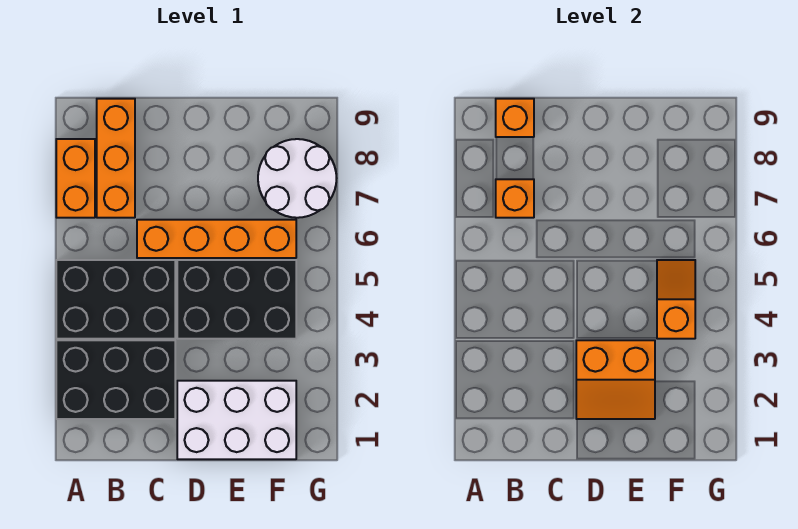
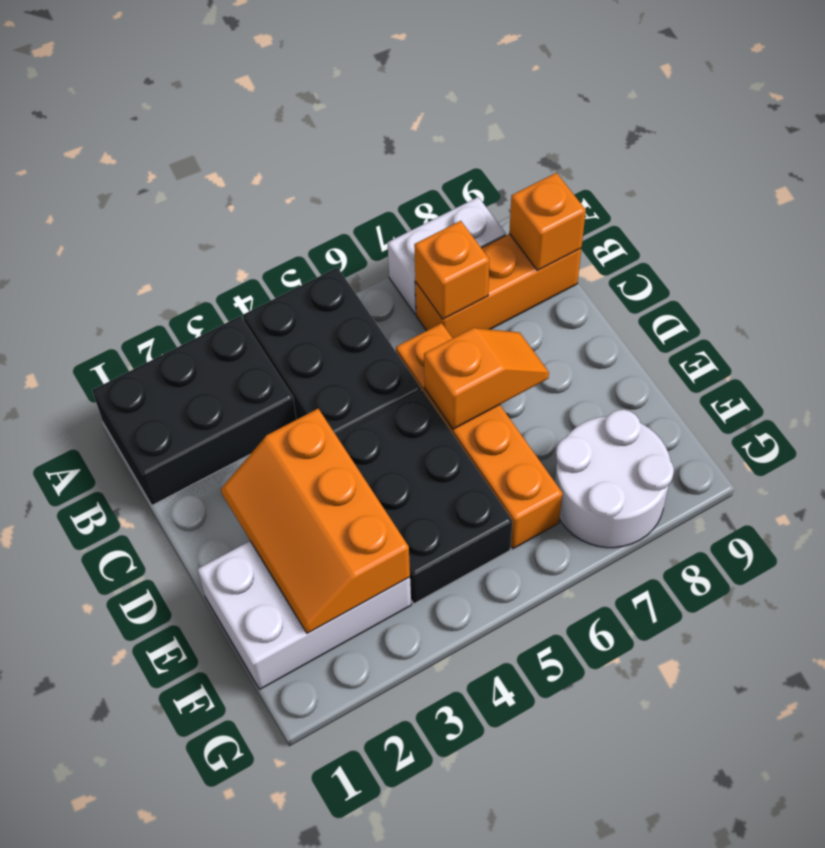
black 2x3 brick [56,340,175,419] -> black 2x3 brick turned to [92,316,297,505]
orange 1x2 brick [56,139,95,218] -> white 1x2 brick [388,197,506,314]
white 2x3 brick [177,381,296,459] -> white 2x3 brick turned to [197,541,411,689]
orange 2x2 slope [576,340,655,419] -> orange 2x3 slope [221,409,410,633]
orange 1x2 slope [657,260,695,339] -> orange 1x2 slope moved to [424,328,549,429]

